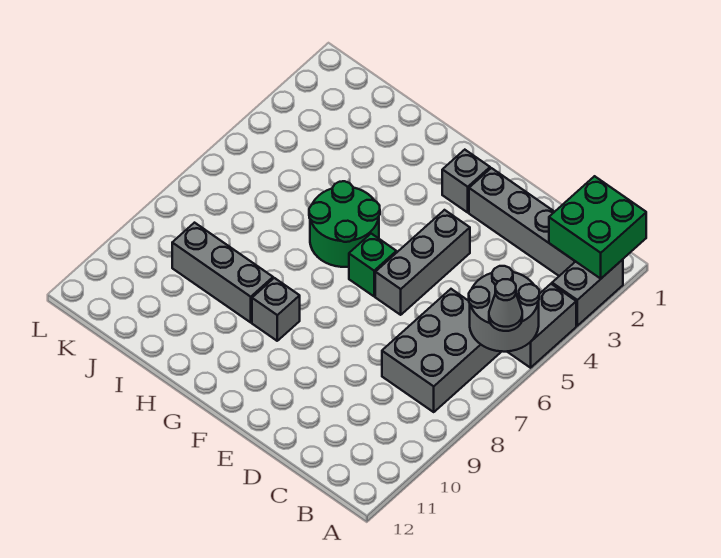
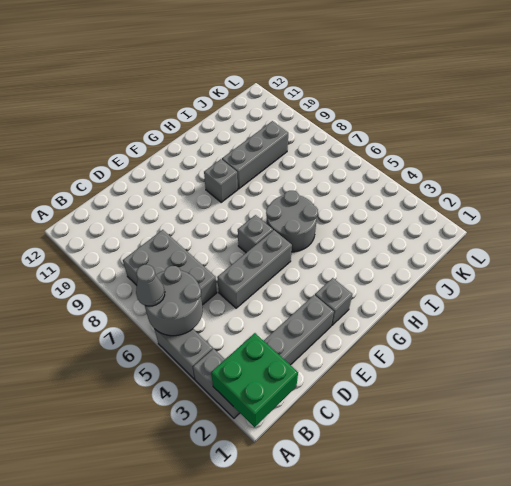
grey 1x3 brick [375,210,470,315] -> grey 1x3 brick turned to [217,230,292,308]
green 1x1 brick [349,234,396,296] -> grey 1x1 brick [238,215,273,253]
green 2x2 round brick [309,181,380,267] -> grey 2x2 round brick [266,191,318,252]

